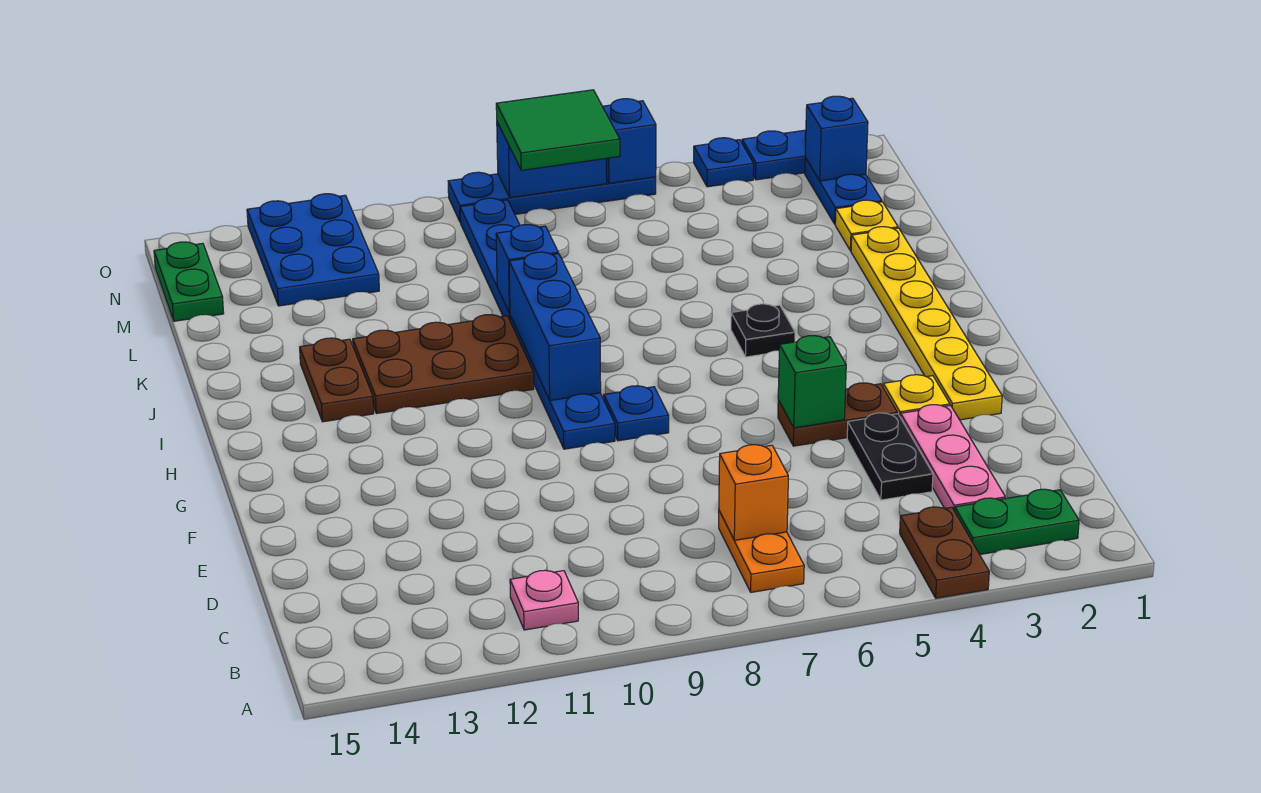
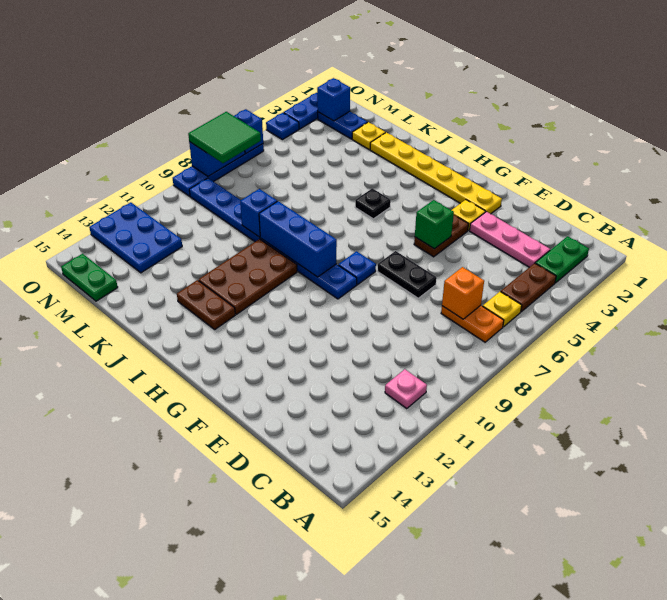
brown 1x2 plate [900,507,989,598] -> brown 1x2 plate turned to [501,263,556,312]
none -> yellow 1x1 plate [483,292,522,327]
black 1x2 plate [847,413,933,500] -> black 1x2 plate moved to [378,251,437,298]

